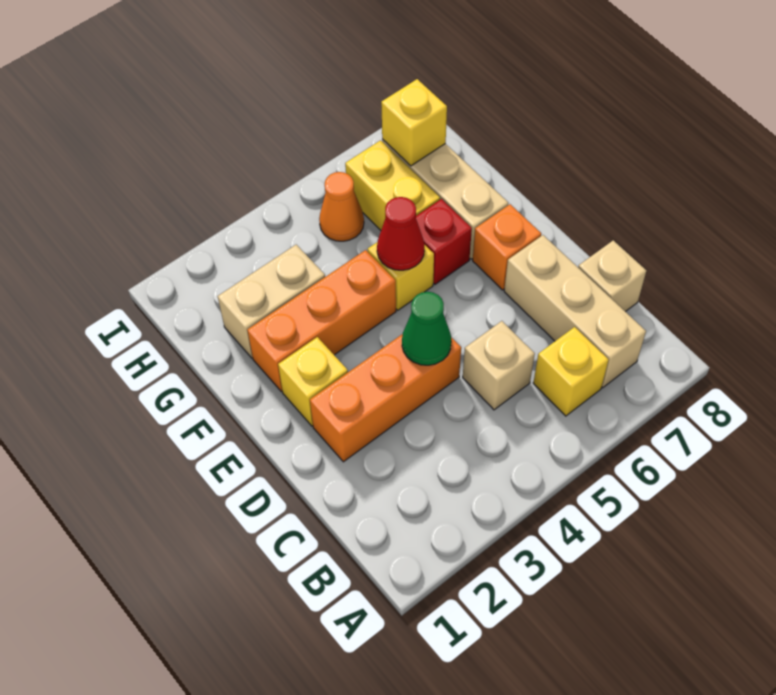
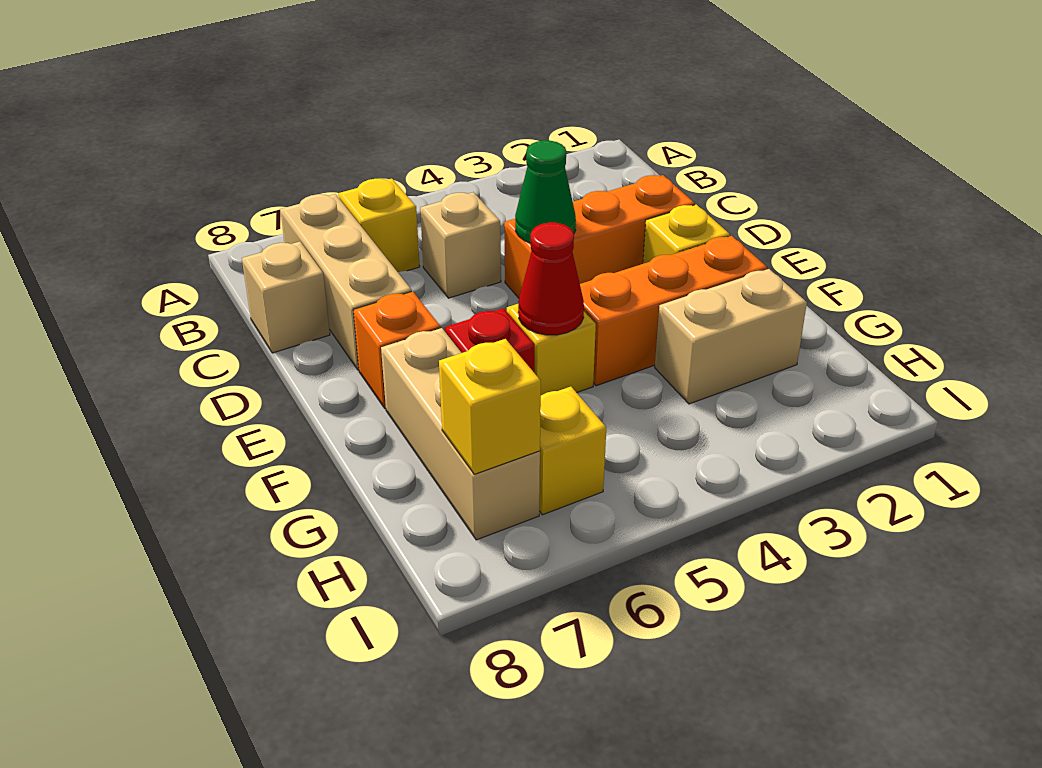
yellow 1x2 brick [345,140,440,230] -> yellow 1x1 brick [539,387,606,515]
orange 1x1 cone [319,172,364,241] -> none

